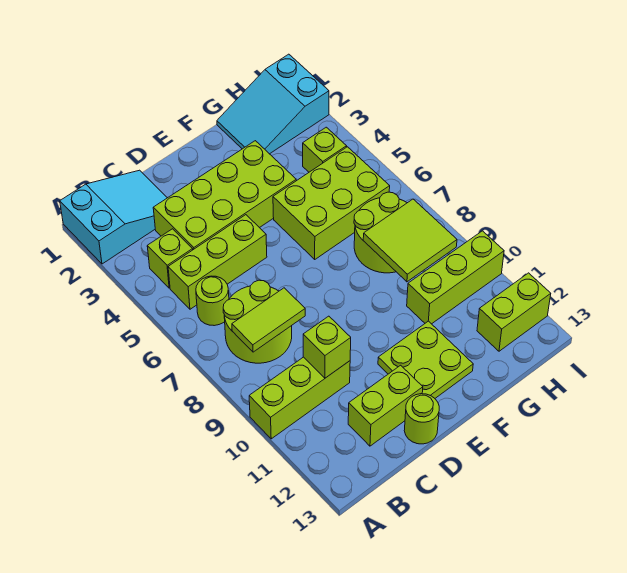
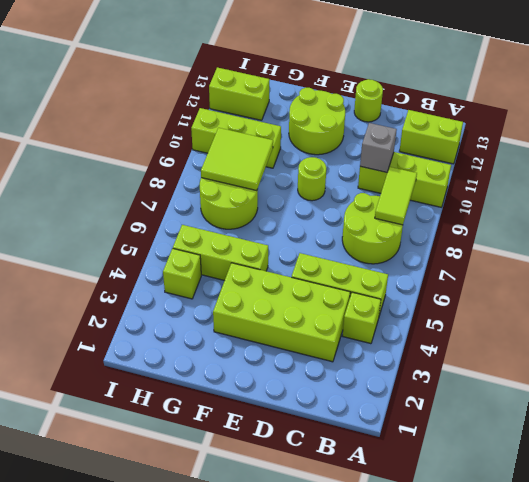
cyan 2x3 slope [60,170,167,264] -> none
lime 1x1 round brick [196,276,229,326] -> lime 1x1 round brick moved to [298,157,327,201]
lime 1x2 tile [232,288,305,352] -> lime 1x2 tile turned to [375,167,417,225]
lime 1x1 brick [303,316,351,378] -> grey 1x1 brick [360,123,397,172]
lime 1x2 brick [348,365,423,446] -> lime 1x2 brick moved to [400,110,463,164]
lime 2x2 plate [378,321,473,398] -> lime 2x2 round brick [289,88,345,155]
lime 2x3 brick [273,147,390,259] -> lime 1x3 brick [173,225,268,281]
cyan 2x3 slope [217,54,329,154] -> none

